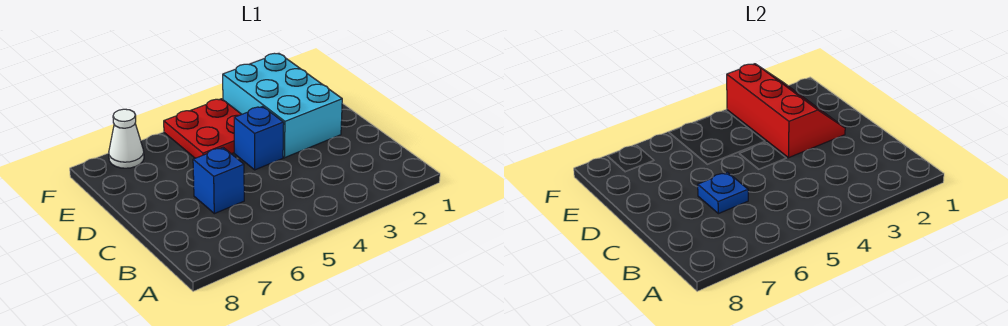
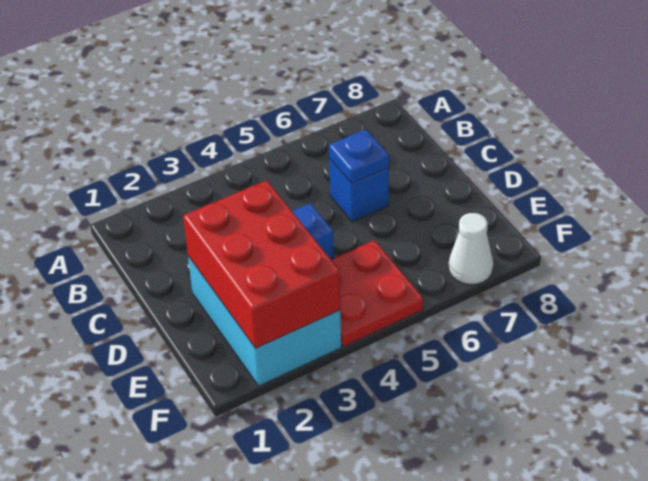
red 2x3 slope [727,64,845,158] -> red 2x3 brick [183,181,340,348]

